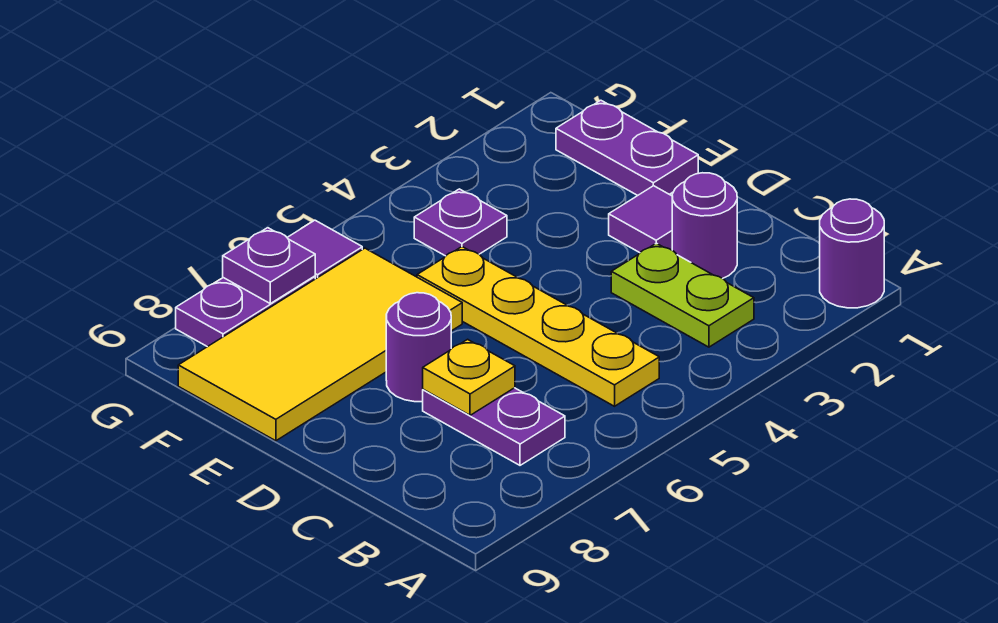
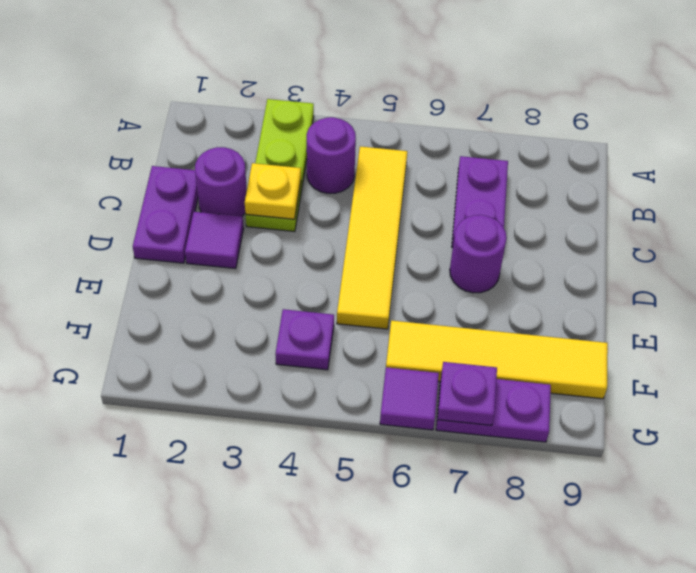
purple 1x1 round brick [820,199,884,308] -> purple 1x1 round brick moved to [307,117,356,193]
lime 1x2 plate [611,243,754,347] -> lime 1x3 plate [246,99,314,232]
yellow 1x4 plate [417,247,659,406] -> yellow 1x4 tile [337,146,407,329]
yellow 1x1 plate [423,339,515,415] -> yellow 1x1 plate moved to [245,163,301,219]
purple 1x2 plate [556,100,698,196] -> purple 1x2 plate moved to [133,166,198,263]
yellow 2x4 tile [178,248,462,441] -> yellow 1x4 tile [386,320,608,399]

